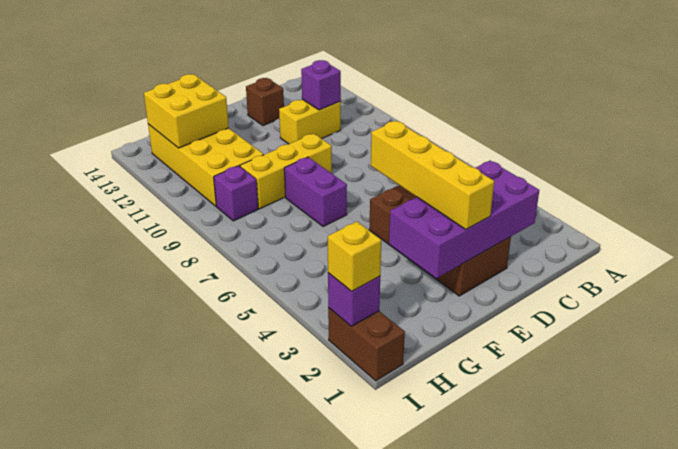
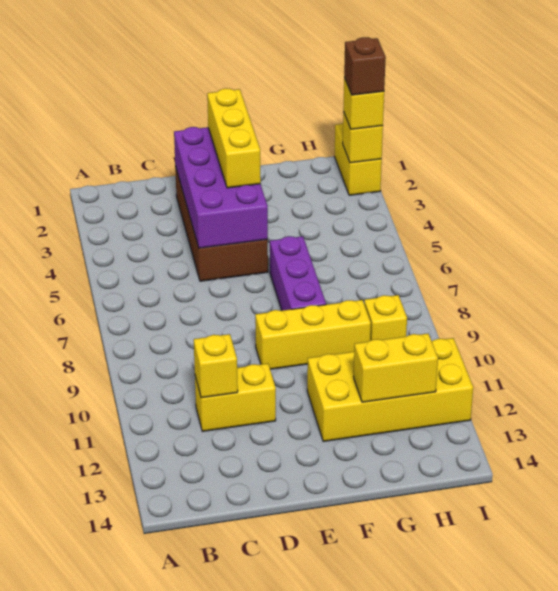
purple 2x4 brick [389,161,539,278] -> purple 2x4 brick turned to [174,127,268,248]
purple 1x1 brick [301,60,341,110] -> yellow 1x1 brick [194,334,238,398]
brown 1x1 brick [246,78,284,126] -> brown 1x1 brick moved to [344,37,386,95]
yellow 1x4 brick [371,121,494,229] -> yellow 1x3 brick [207,88,261,188]
purple 1x2 brick [284,157,347,227] -> purple 1x3 brick [270,236,326,311]
yellow 2x4 brick [148,124,264,206] -> yellow 2x4 brick turned to [307,338,473,442]
yellow 2x2 brick [144,74,229,148] -> yellow 1x2 brick [354,333,438,402]
purple 1x1 brick [214,166,258,221] -> yellow 1x1 brick [364,295,407,341]
brown 1x2 brick [328,308,405,381] -> yellow 1x2 brick [335,124,382,195]
purple 1x1 brick [328,273,380,326] -> yellow 1x1 brick [343,111,383,163]

